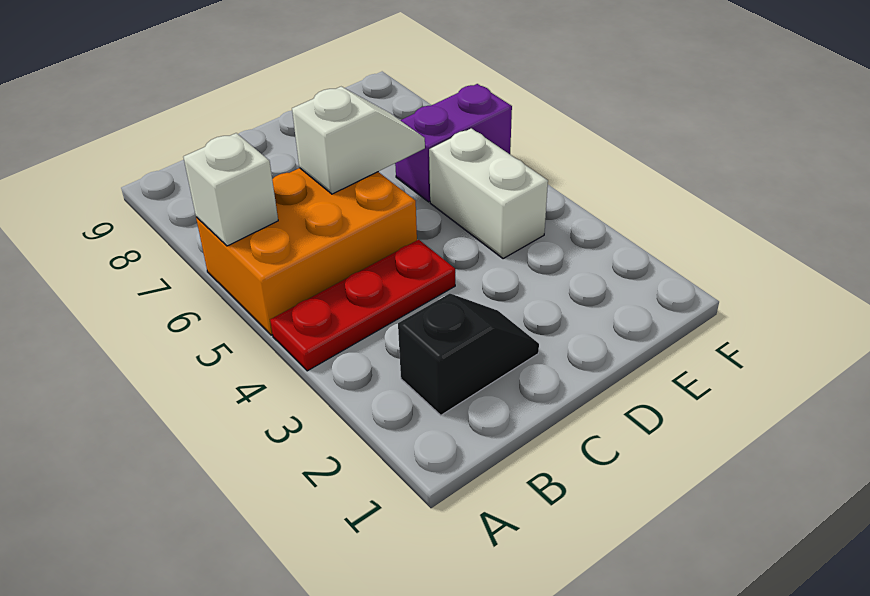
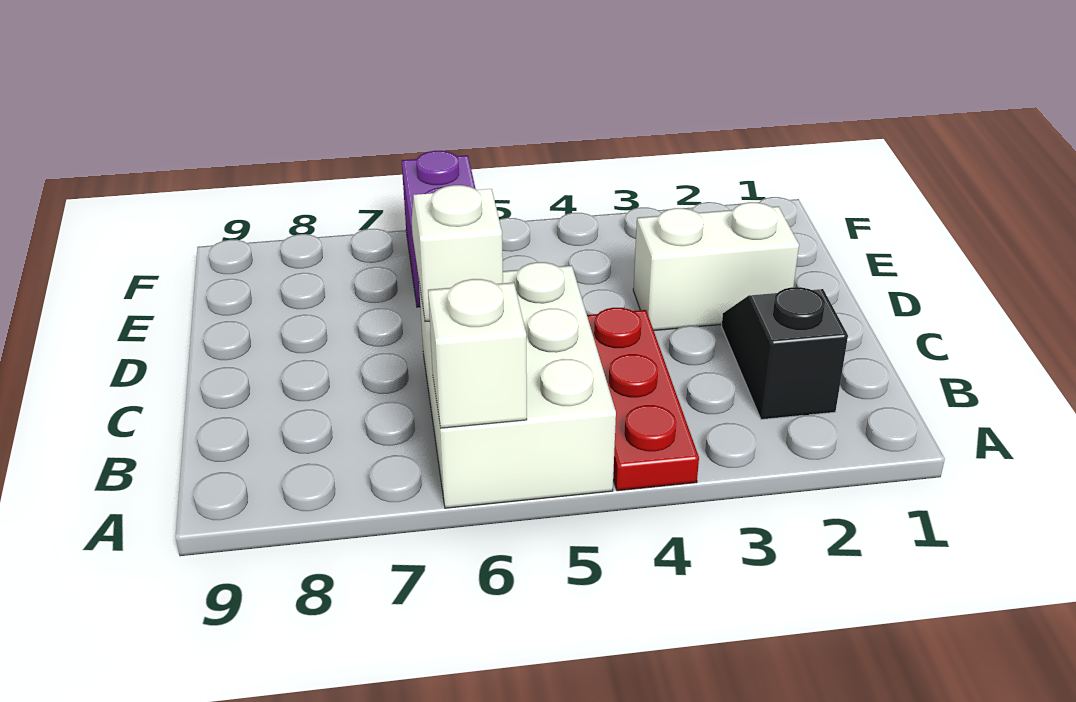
orange 2x3 brick [196,168,417,335] -> white 2x3 brick [419,262,616,508]
white 1x2 brick [429,128,548,259] -> white 1x2 brick moved to [633,202,799,331]

